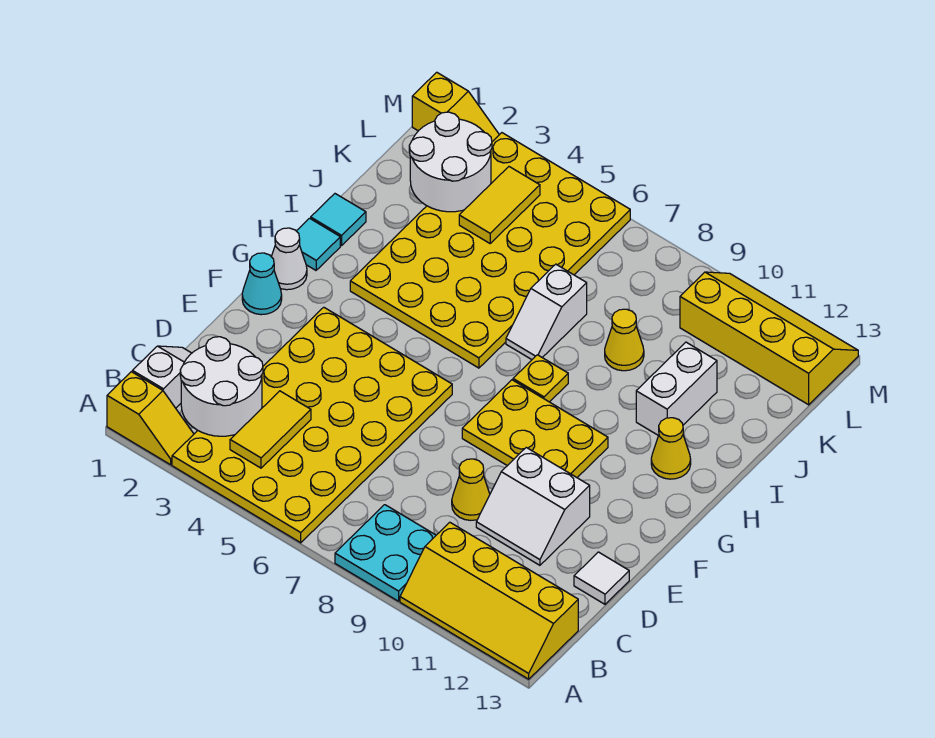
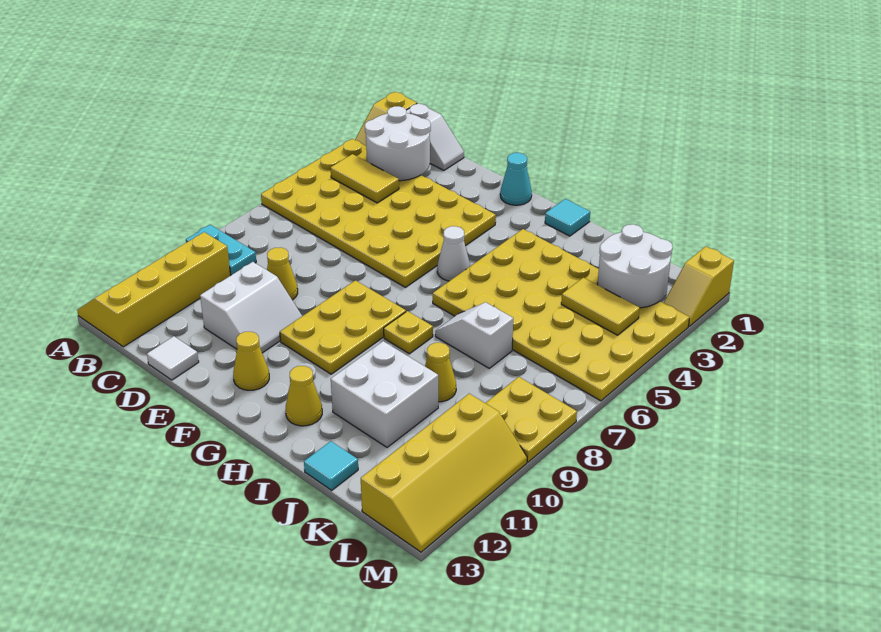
cyan 2x2 plate [335,505,436,601] -> cyan 1x2 plate [186,225,256,275]
white 2x2 slope [476,448,590,565] -> white 2x2 slope turned to [200,262,302,353]
none -> yellow 1x1 cone [233,332,269,390]
white 1x1 cone [271,228,307,290] -> white 1x1 cone moved to [437,226,470,281]
cyan 1x1 tile [311,194,366,246] -> cyan 1x1 tile moved to [304,441,358,490]
white 1x2 brick [636,342,717,435] -> white 2x2 brick [331,341,438,447]
none -> yellow 2x2 plate [486,377,577,462]

